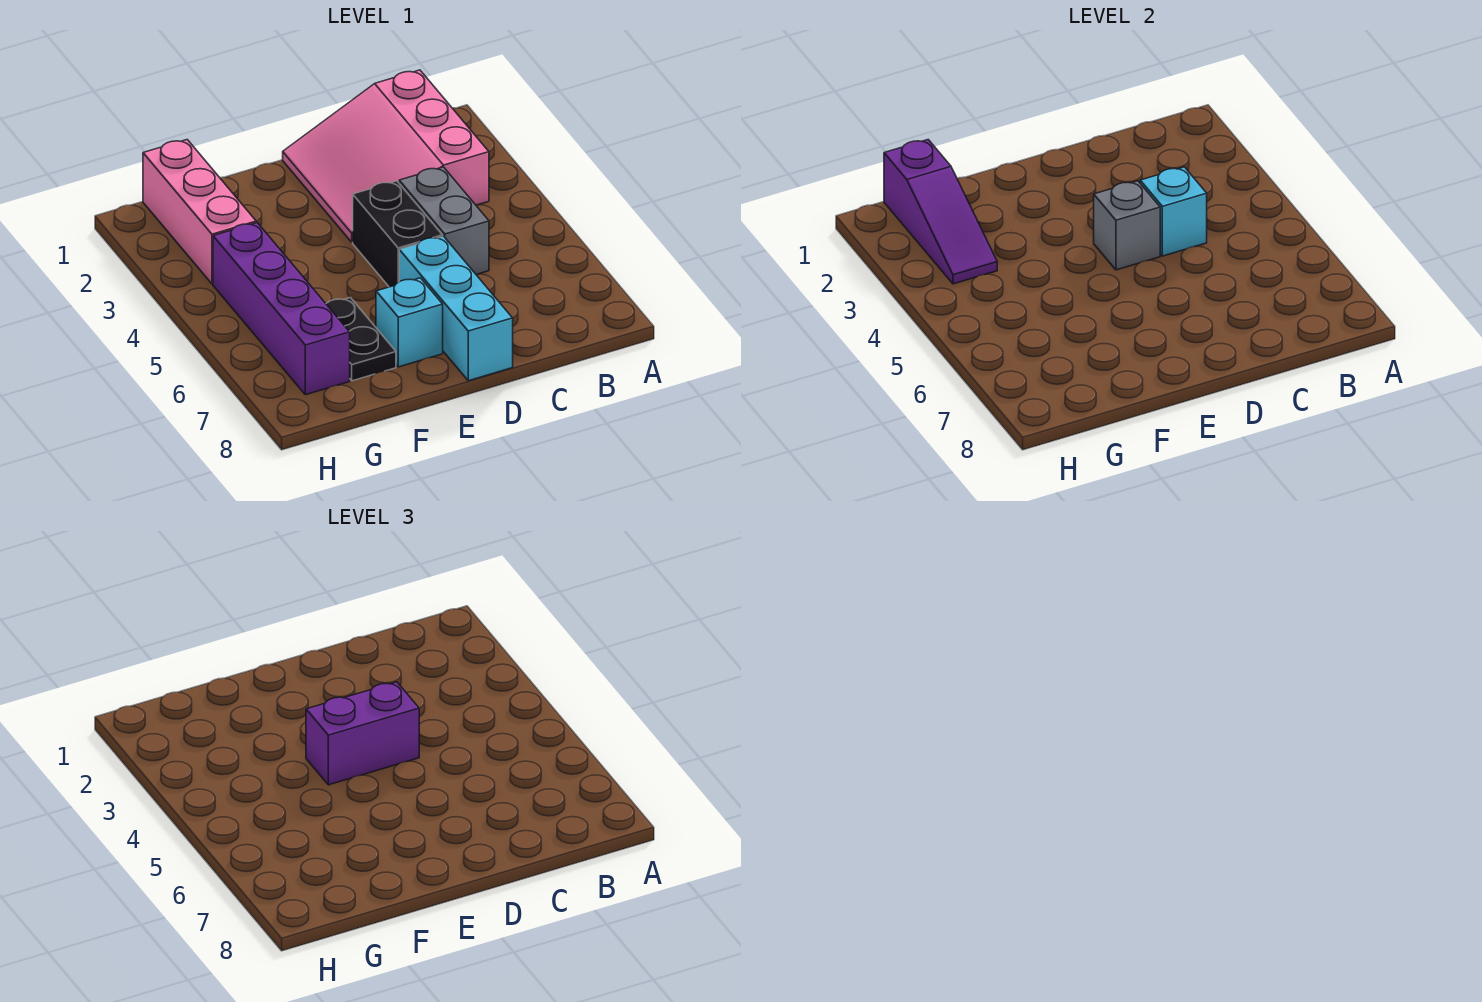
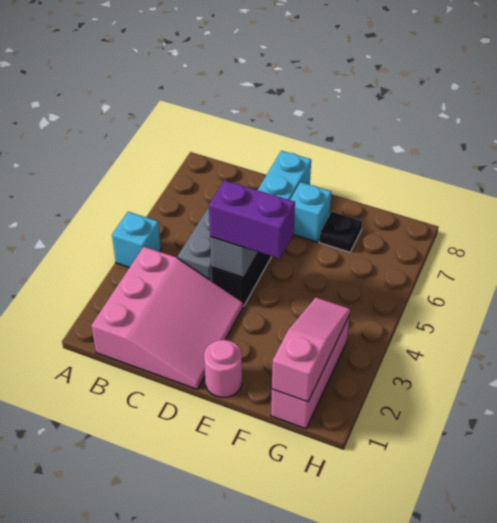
cyan 1x1 brick [1140,167,1207,256] -> cyan 1x1 brick moved to [112,212,161,268]
none -> pink 1x1 round brick [204,340,242,397]
black 1x2 plate [326,297,396,381] -> black 1x1 plate [319,211,362,252]
purple 1x3 slope [884,140,997,284] -> pink 1x3 slope [272,298,350,402]
purple 1x4 brick [213,223,350,395] -> none

